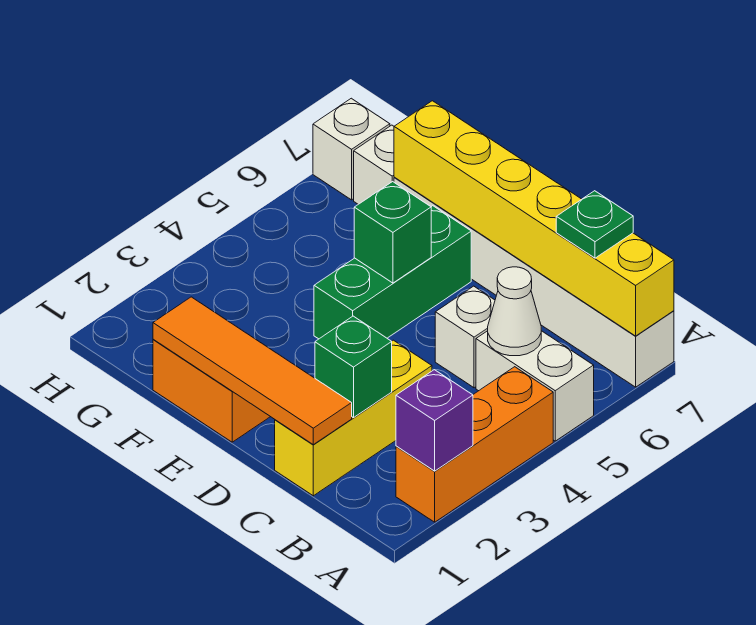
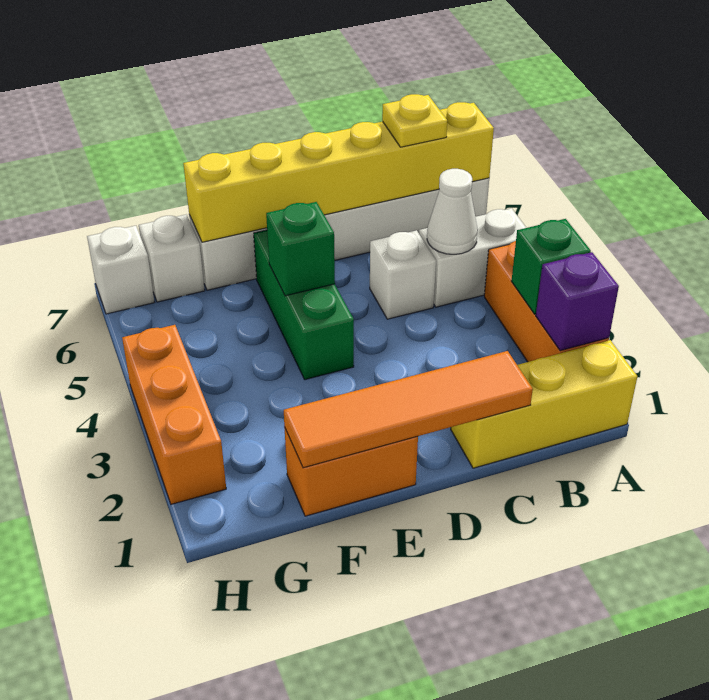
green 1x1 plate [556,191,633,258] -> yellow 1x1 plate [382,94,447,147]
yellow 1x3 brick [275,340,432,496] -> yellow 1x3 brick turned to [451,340,637,468]
green 1x1 brick [315,316,392,418] -> green 1x1 brick moved to [511,219,591,314]
none -> orange 1x3 brick [122,325,226,504]

